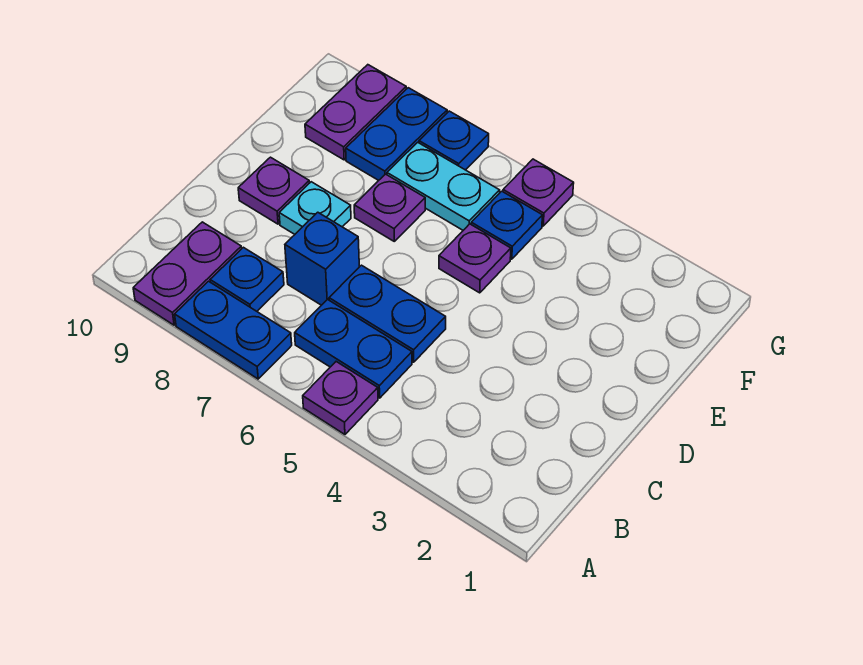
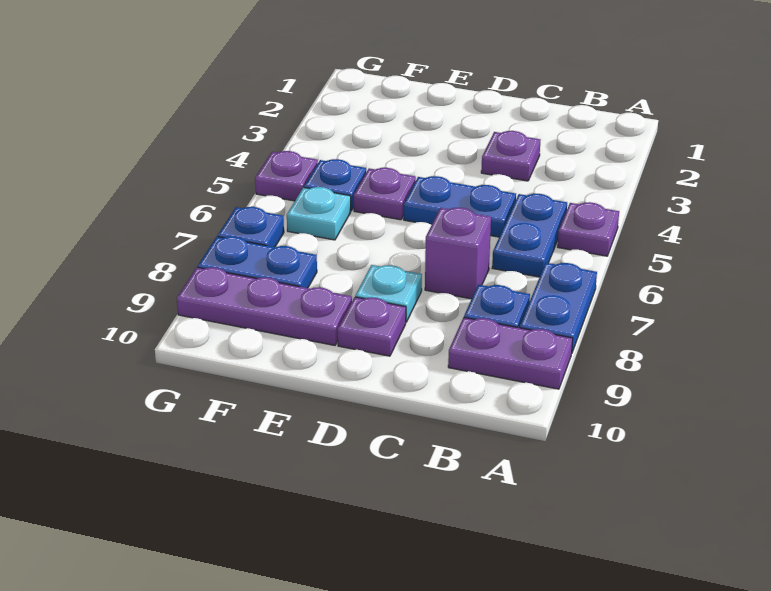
blue 1x2 plate [329,265,446,362] -> blue 1x2 plate turned to [404,176,516,237]
blue 1x1 brick [285,212,359,305] -> purple 1x1 brick [425,207,491,299]
purple 1x1 plate [354,174,425,241] -> purple 1x1 plate moved to [481,131,540,181]
cyan 1x2 plate [387,142,500,230] -> cyan 1x1 plate [287,187,351,240]
purple 1x2 plate [305,65,406,160] -> purple 1x3 plate [177,267,352,345]

